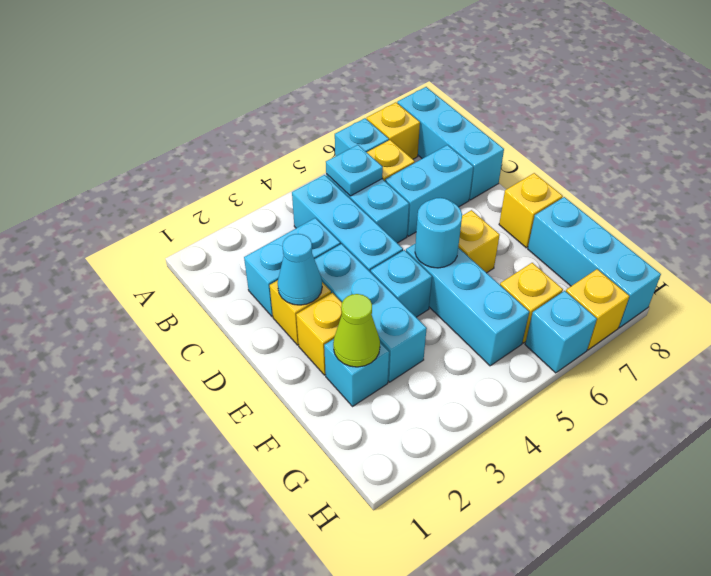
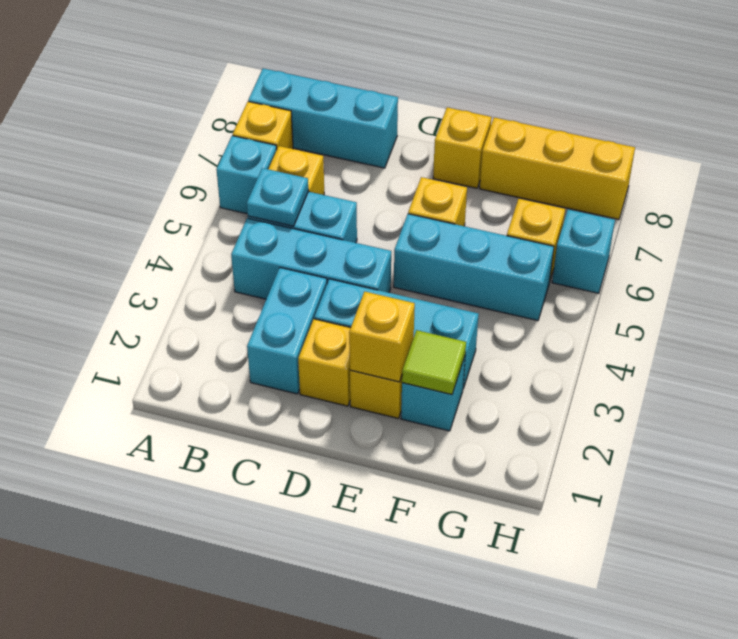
cyan 1x2 brick [385,145,473,236] -> none
cyan 1x1 cone [278,234,322,305] -> none
cyan 1x1 brick [371,250,432,317] -> none
cyan 1x1 round brick [415,198,462,268] -> none
lime 1x1 cone [333,294,380,367] -> lime 1x1 tile [402,330,466,394]
cyan 1x3 brick [528,197,661,328] -> yellow 1x3 brick [480,117,635,219]
yellow 1x1 brick [566,269,629,350] -> yellow 1x1 brick moved to [349,292,415,382]

